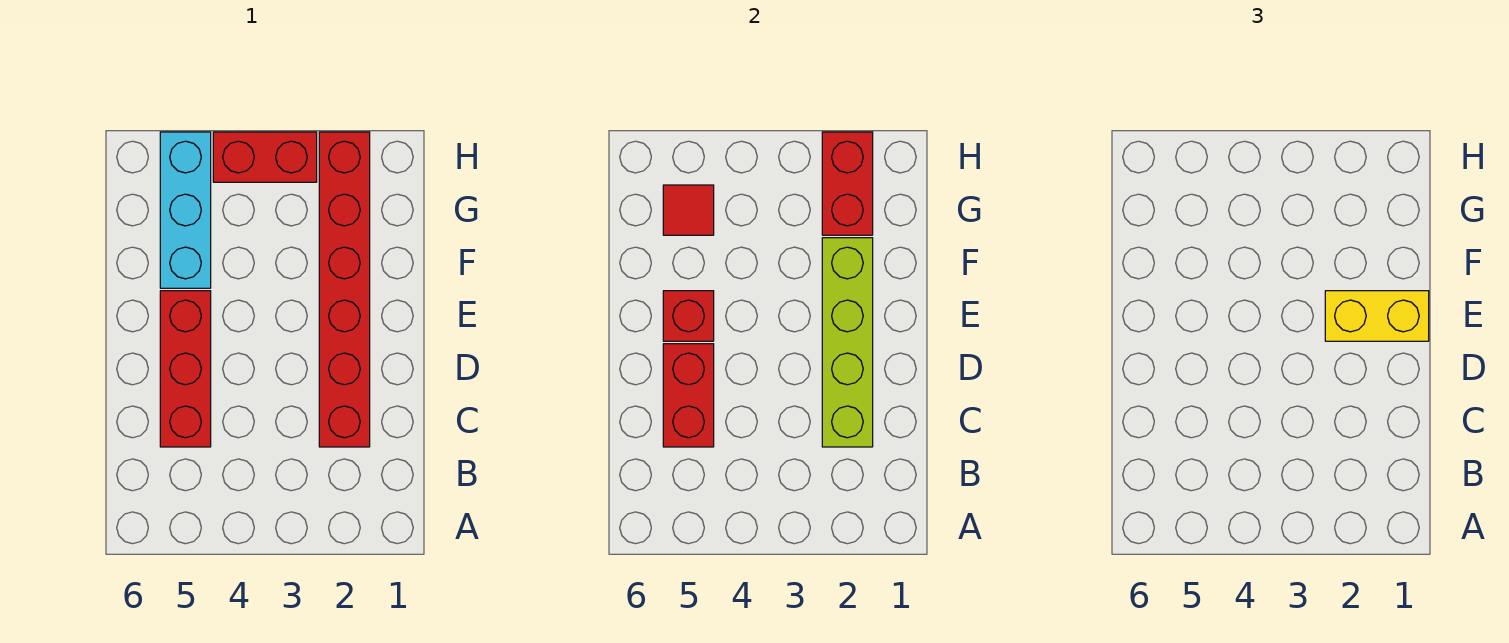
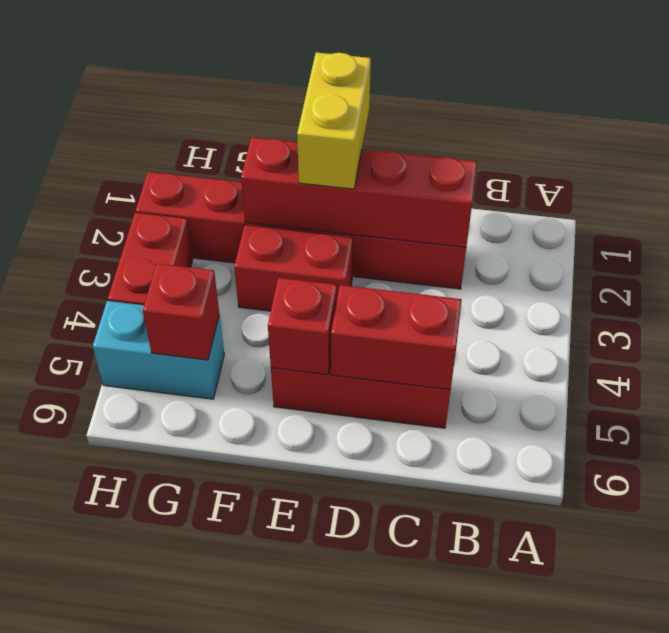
lime 1x4 brick [822,238,873,447] -> red 1x4 brick [241,137,477,248]
cyan 1x3 brick [160,132,211,288] -> cyan 1x2 brick [93,301,224,399]
red 1x2 brick [822,132,873,235] -> red 1x2 brick moved to [234,225,353,311]
red 1x1 tile [663,185,714,235] -> red 1x1 brick [143,264,219,360]

